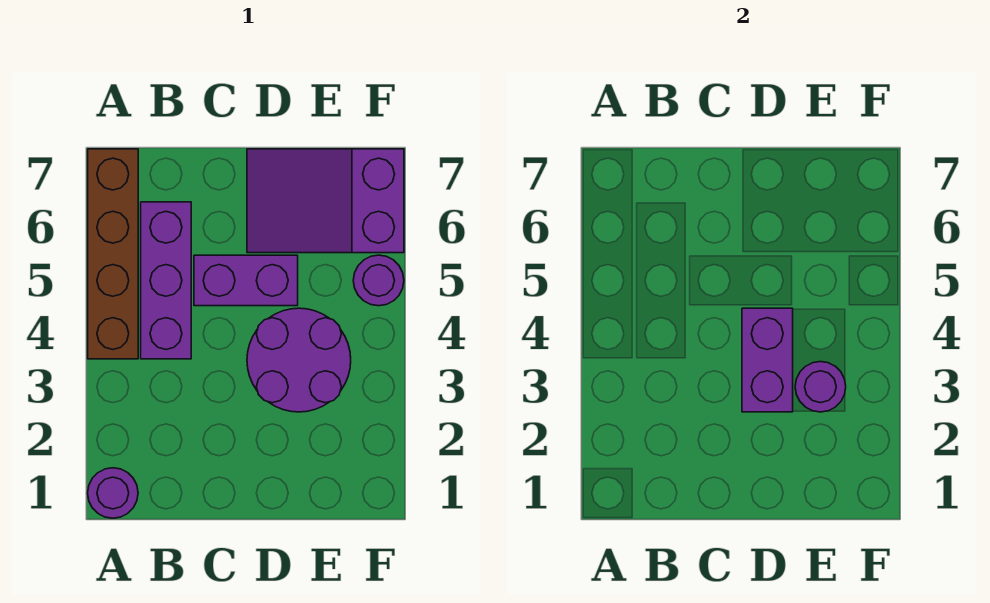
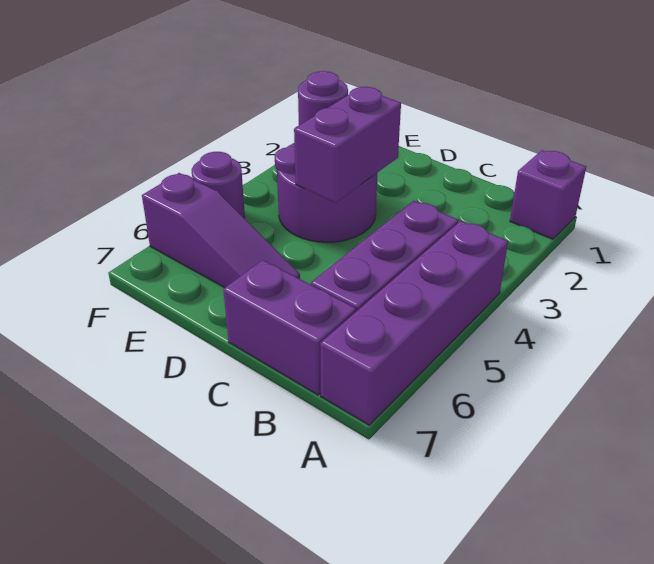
purple 1x1 round brick [88,468,138,518] -> purple 1x1 brick [510,150,586,239]
brown 1x4 brick [88,149,138,359] -> purple 1x4 brick [320,221,508,425]
purple 1x2 brick [194,255,298,306] -> purple 1x2 brick moved to [223,260,356,395]
purple 2x3 slope [247,149,404,253] -> purple 1x3 slope [142,173,300,288]

